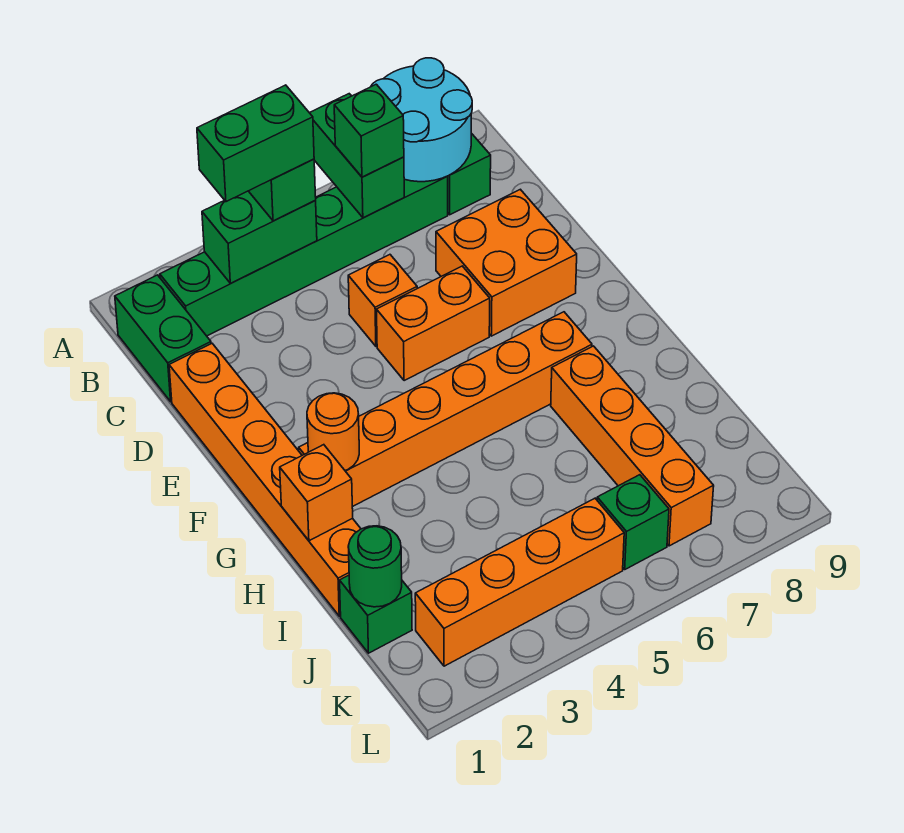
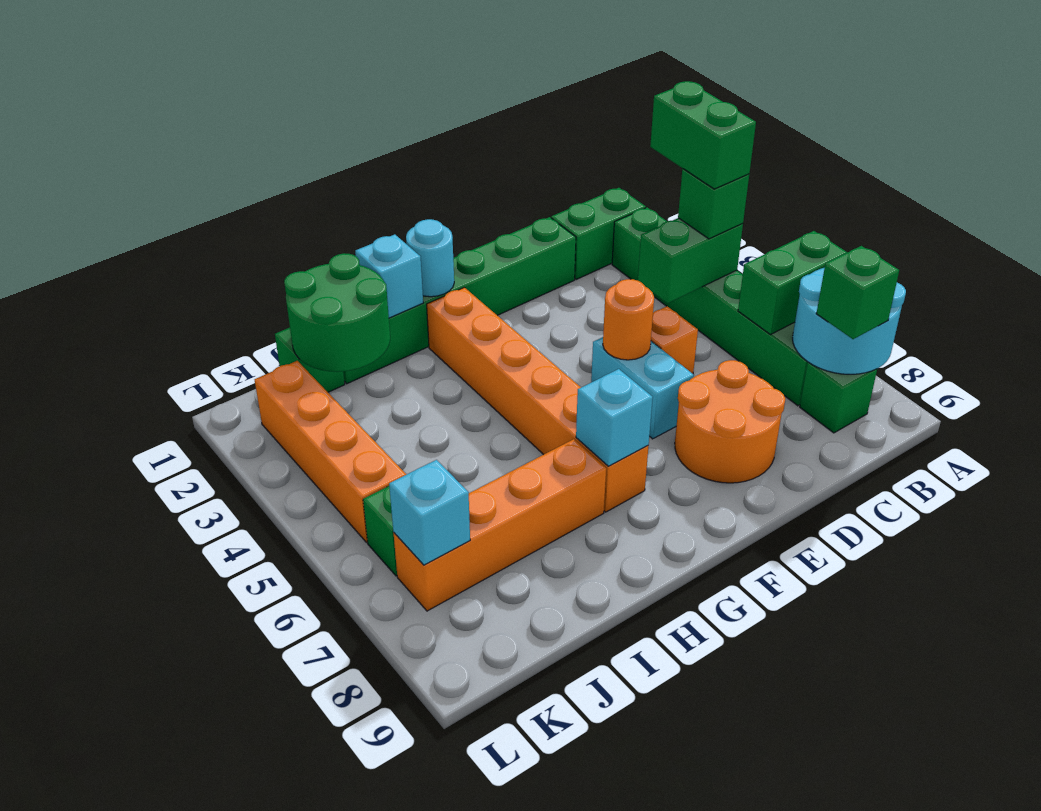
green 1x2 brick [202,191,317,283] -> green 1x2 brick turned to [638,218,743,303]
green 1x1 brick [334,84,404,177] -> green 1x1 brick moved to [816,246,899,339]
orange 1x6 brick [169,344,361,616] -> green 1x6 brick [343,217,576,384]
orange 2x2 brick [436,189,577,336] -> orange 2x2 round brick [675,360,785,483]
orange 1x2 brick [377,266,490,381] -> cyan 1x2 brick [591,337,694,439]
none -> cyan 1x1 round brick [406,219,454,297]
orange 1x1 round brick [307,393,359,470] -> orange 1x1 round brick moved to [603,279,654,360]
none -> cyan 1x1 brick [576,369,653,466]
orange 1x1 brick [280,445,353,541] -> cyan 1x1 brick [355,234,423,318]
green 1x1 round brick [348,526,402,607] -> green 2x2 round brick [284,253,390,372]
none -> cyan 1x1 brick [389,460,470,565]

